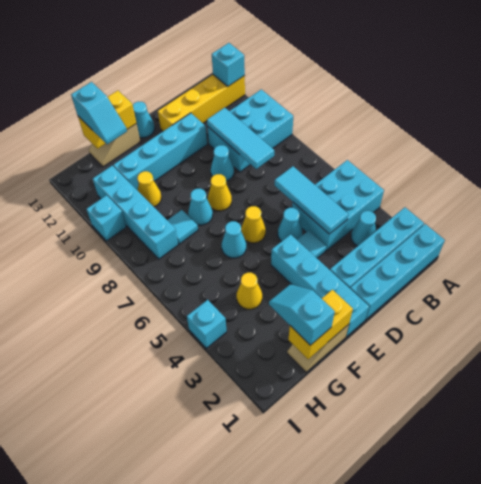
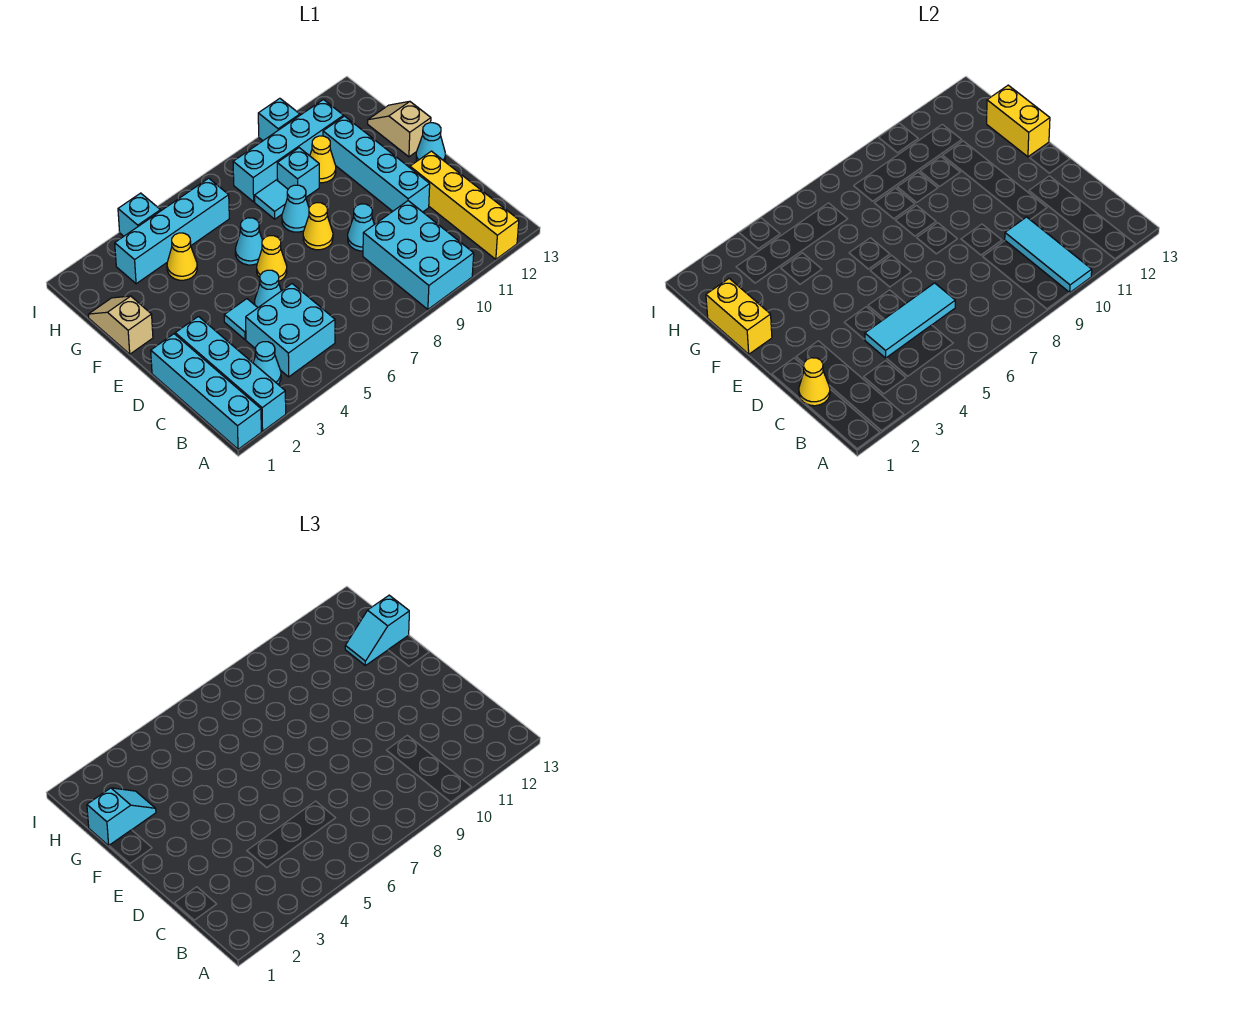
cyan 2x3 brick [292,160,384,250] -> cyan 2x2 brick [246,284,335,377]
cyan 1x1 brick [212,43,245,86] -> cyan 1x1 brick moved to [277,148,319,197]
none -> yellow 1x1 cone [799,358,830,406]
cyan 1x3 tile [207,108,274,169] -> cyan 1x3 tile turned to [1005,217,1092,293]
cyan 1x4 brick [271,234,369,337] -> cyan 1x4 brick moved to [115,178,229,284]

